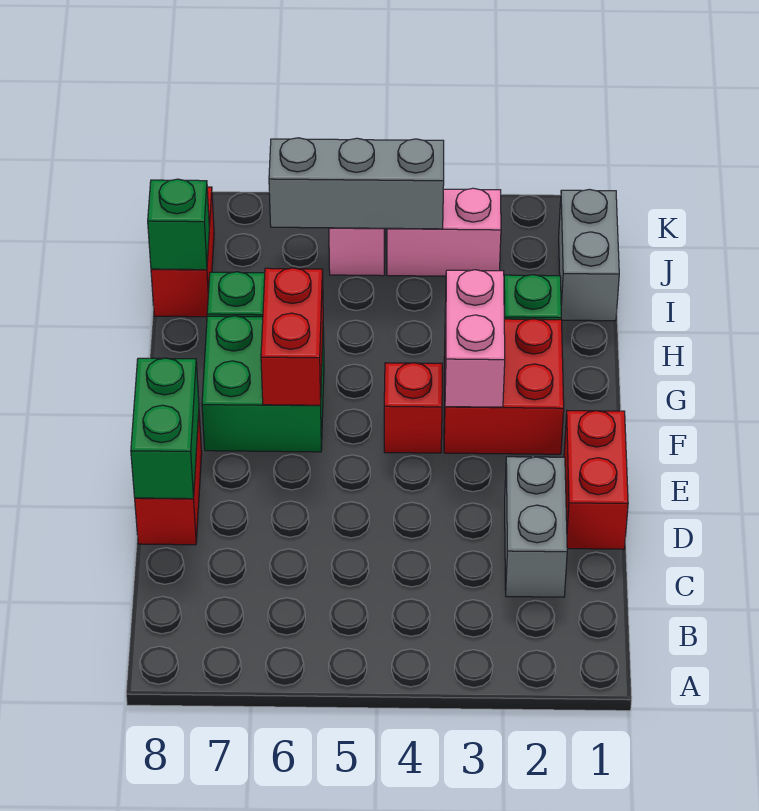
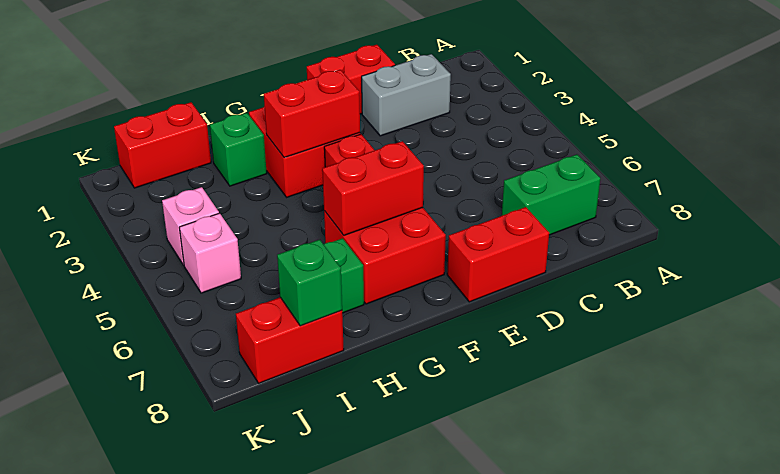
green 1x2 brick [131,358,199,499] -> green 1x2 brick moved to [502,154,600,235]
pink 1x2 brick [445,270,505,407] -> red 1x2 brick [264,70,360,158]
green 2x2 brick [202,316,324,452] -> red 2x2 brick [324,208,446,304]
grey 1x2 brick [559,189,619,321] -> red 1x2 brick [114,102,211,188]
pink 1x2 brick [387,188,501,276] -> pink 1x1 brick [162,187,219,265]
grey 1x3 brick [269,138,444,229] -> none

